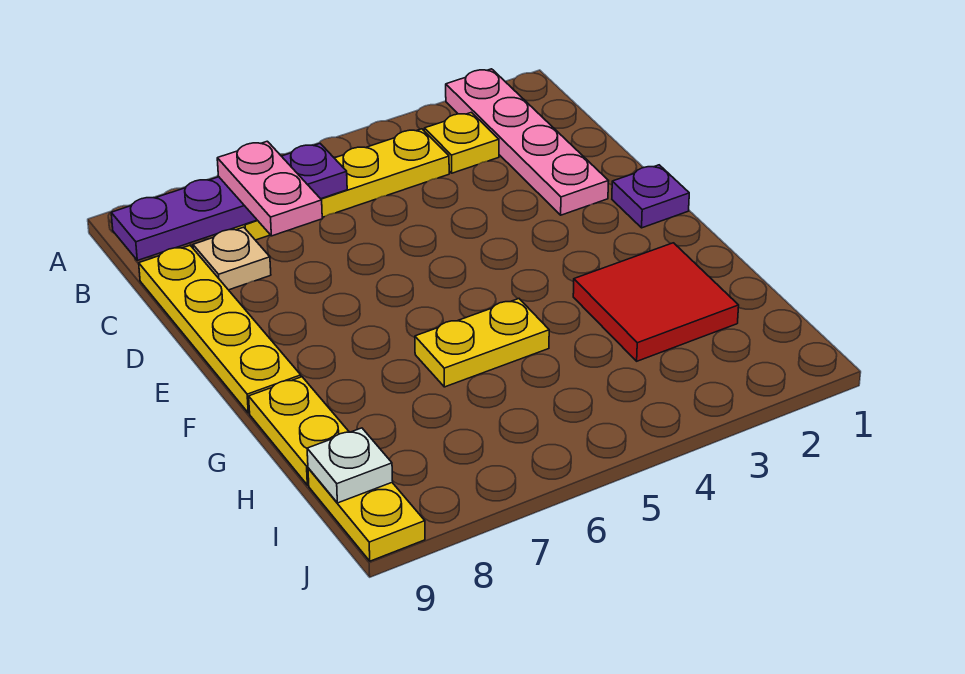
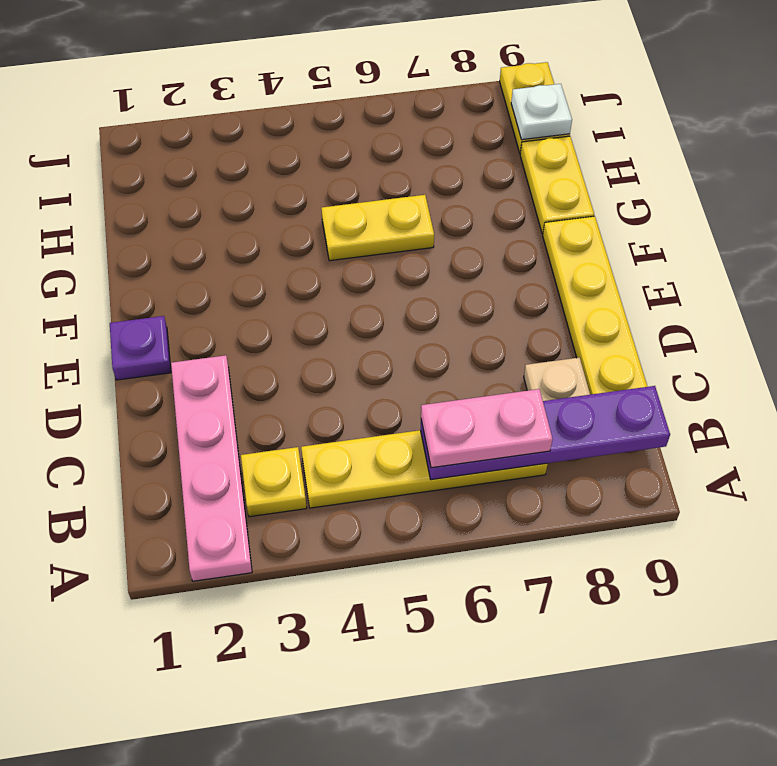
pink 1x2 plate [217,141,322,236] -> pink 1x2 plate turned to [421,389,553,468]
red 2x2 tile [573,243,739,361] -> none

